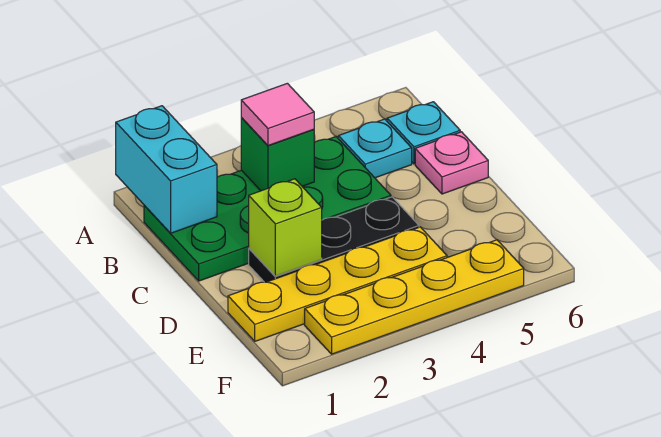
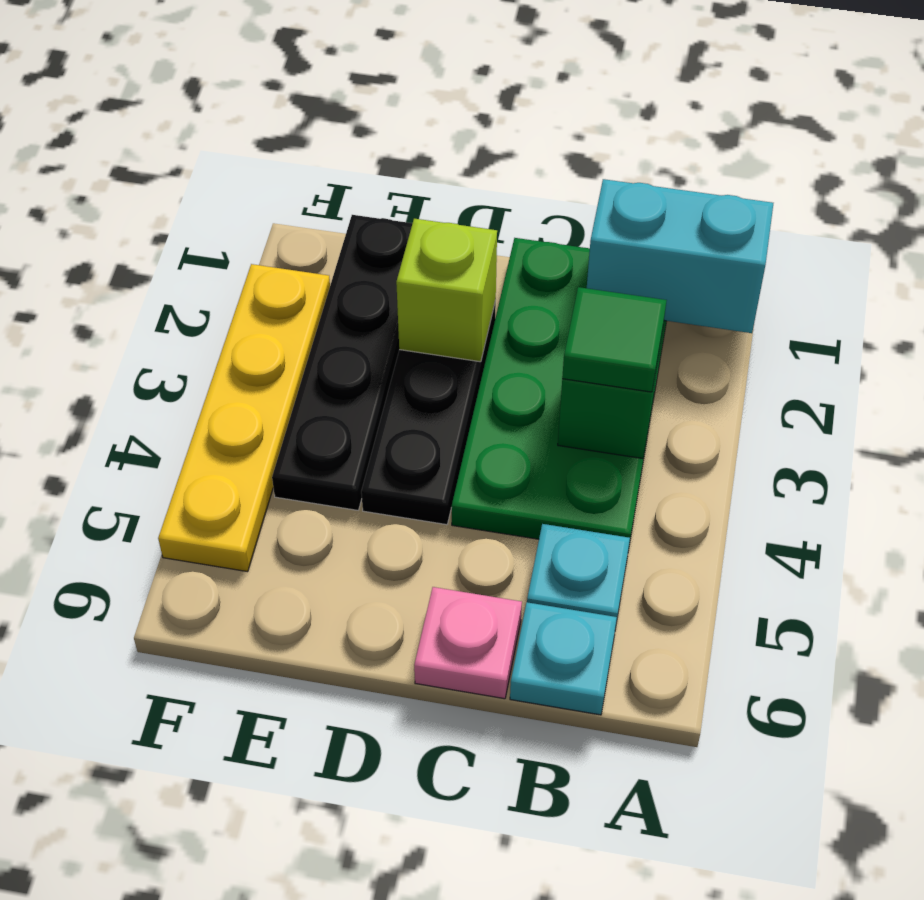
pink 1x1 tile [241,83,314,146] -> green 1x1 tile [562,287,667,392]
yellow 1x4 plate [228,227,447,341] -> black 1x4 plate [272,215,412,510]

